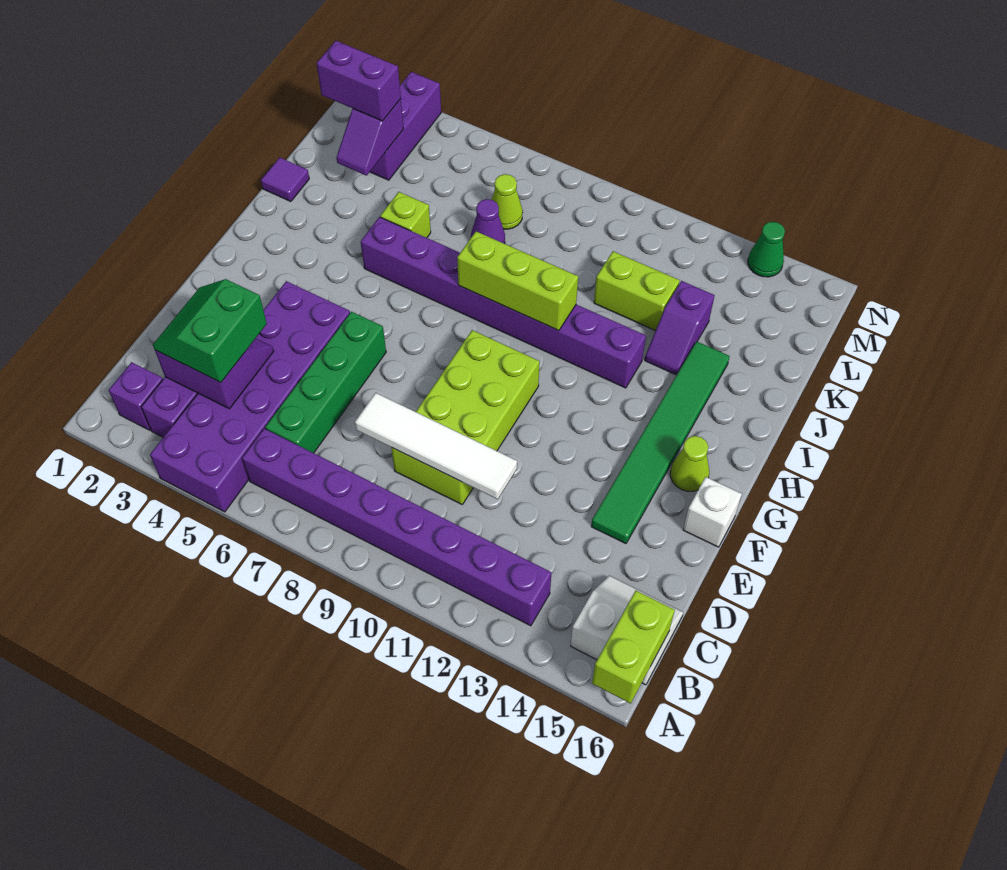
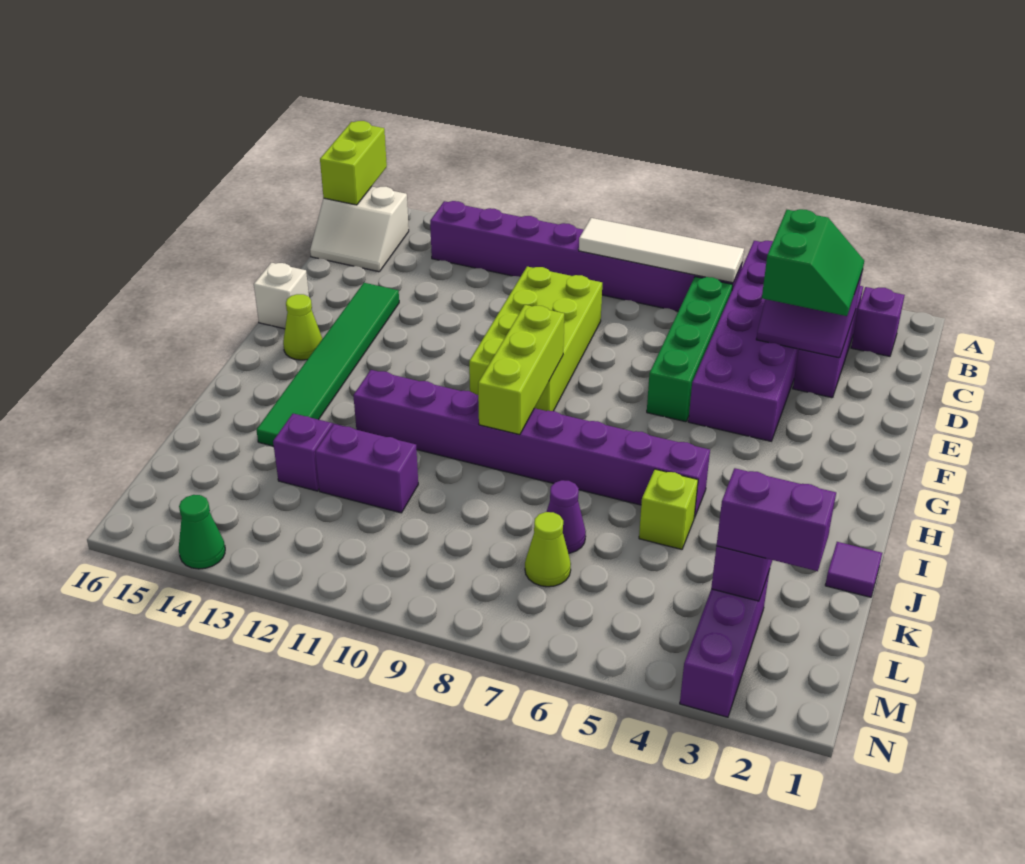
white 1x4 tile [355,393,517,499] -> white 1x4 tile moved to [579,218,744,283]
lime 1x3 brick [457,231,578,331] -> lime 1x3 brick turned to [478,305,564,435]
lime 1x2 brick [594,251,680,331] -> purple 1x2 brick [315,424,418,513]

